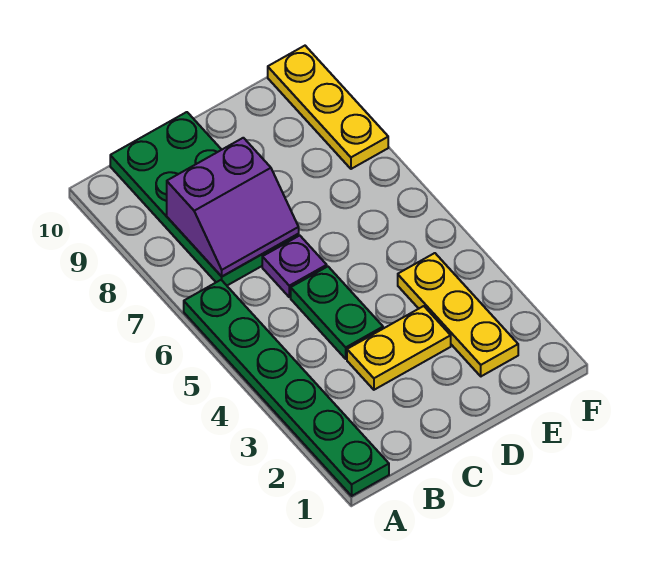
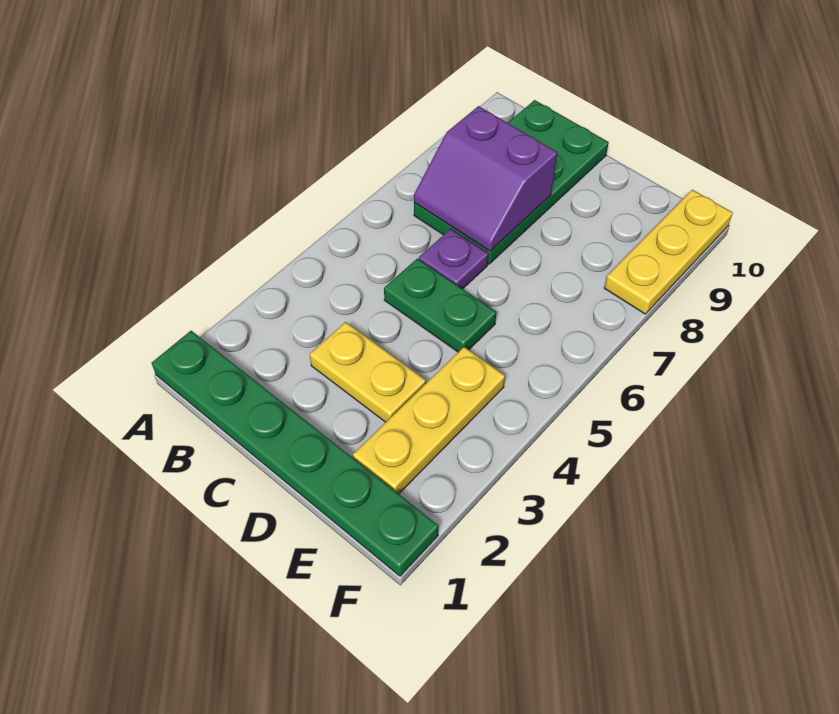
green 1x6 plate [184,280,389,496] -> green 1x6 plate turned to [152,331,439,576]
green 1x2 plate [291,267,383,359] -> green 1x2 plate turned to [384,259,496,352]

